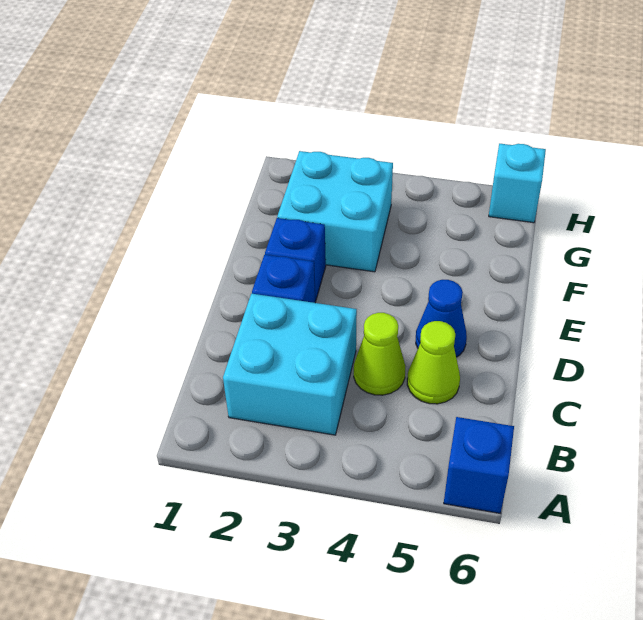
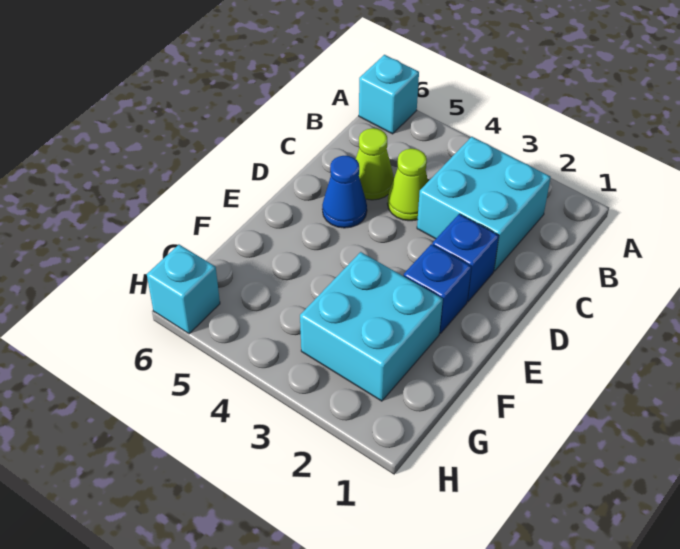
blue 1x1 brick [444,417,514,513] -> cyan 1x1 brick [359,55,419,134]

